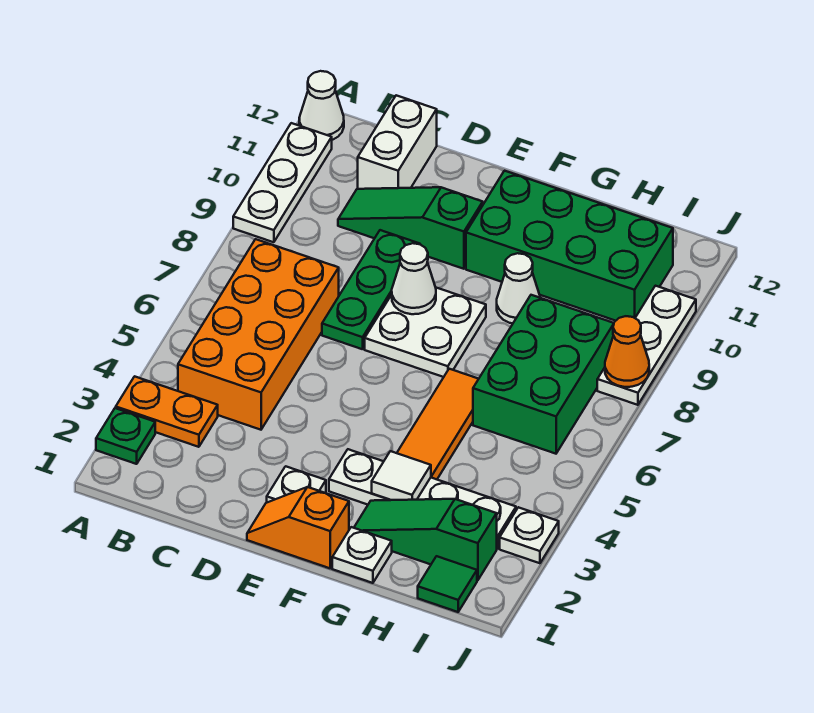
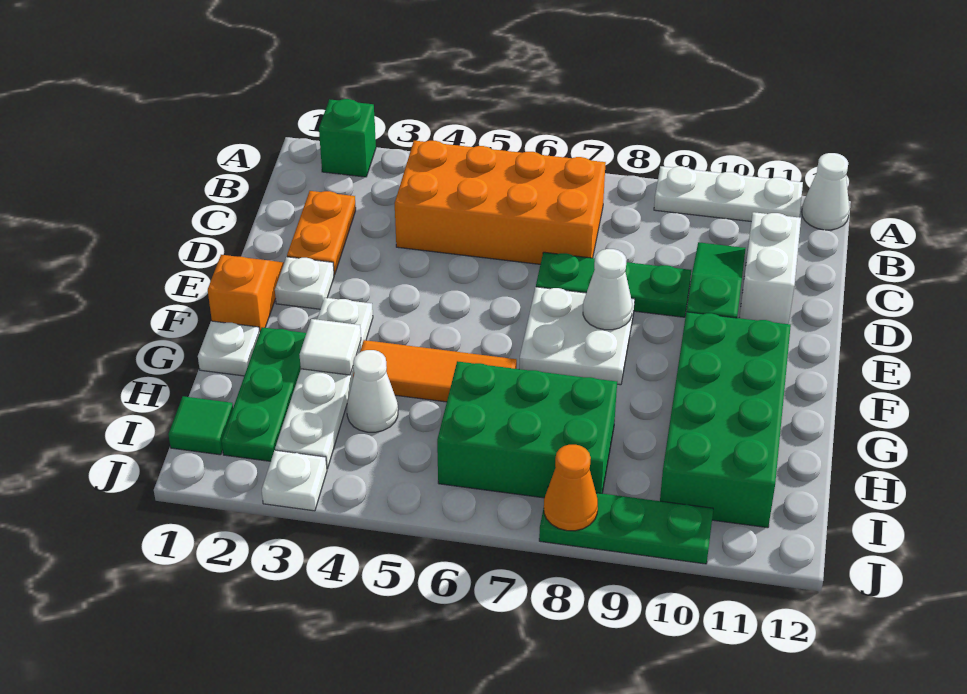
green 1x1 plate [96,408,155,464] -> green 1x1 brick [319,99,376,177]
orange 1x2 plate [116,376,218,447] -> orange 1x2 plate moved to [287,191,356,275]
white 1x2 brick [358,95,437,189] -> white 1x2 brick turned to [739,212,801,324]
green 1x3 slope [354,499,497,580] -> green 1x3 plate [222,327,306,461]
white 1x1 cone [497,253,540,323] -> white 1x1 cone moved to [347,350,398,432]
white 1x3 plate [597,286,696,405] -> green 1x3 plate [539,486,713,564]

